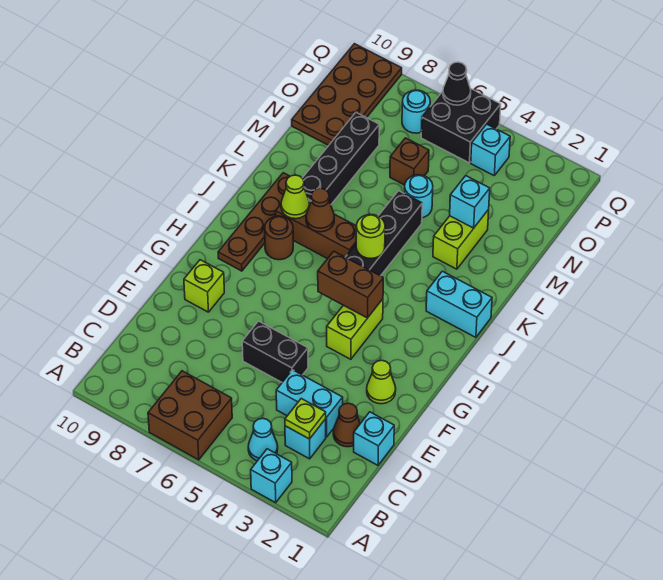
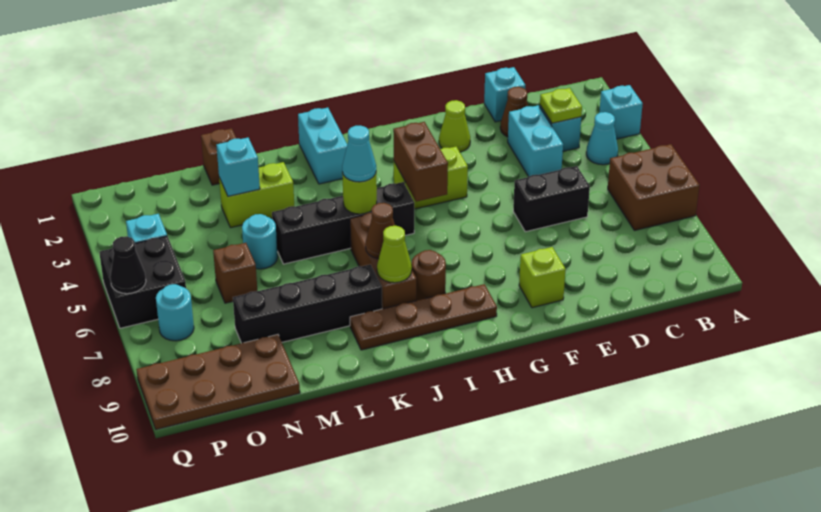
black 1x2 brick [242,321,308,382] -> black 1x2 brick turned to [513,166,590,232]
none -> cyan 1x1 cone [342,126,376,182]
none -> brown 1x1 brick [201,128,237,185]

